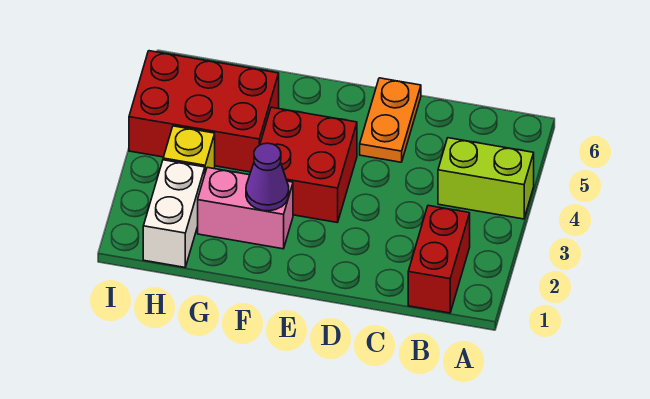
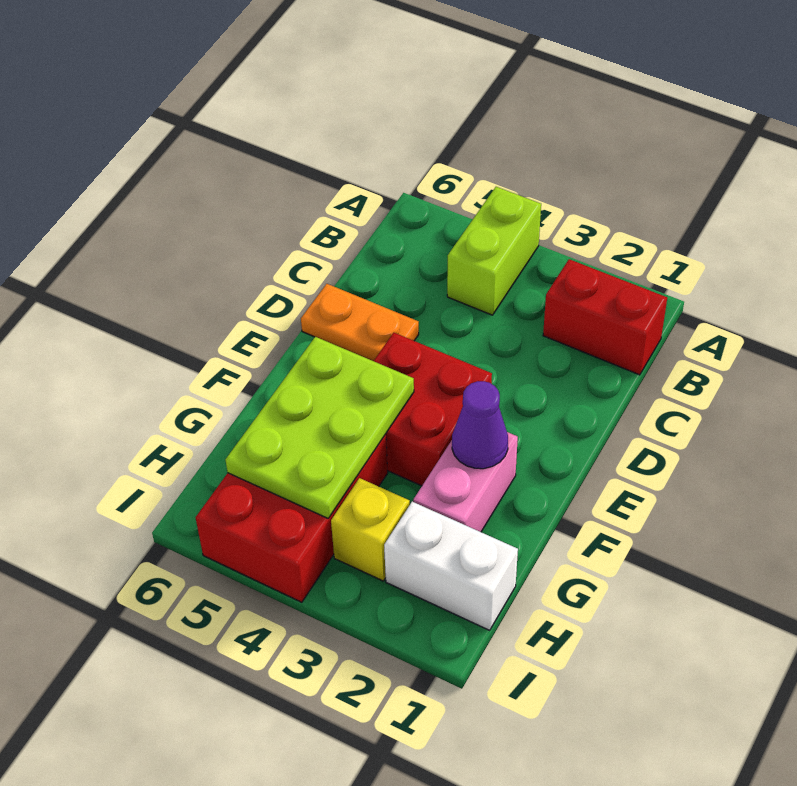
none -> lime 2x3 plate [225,337,414,518]

